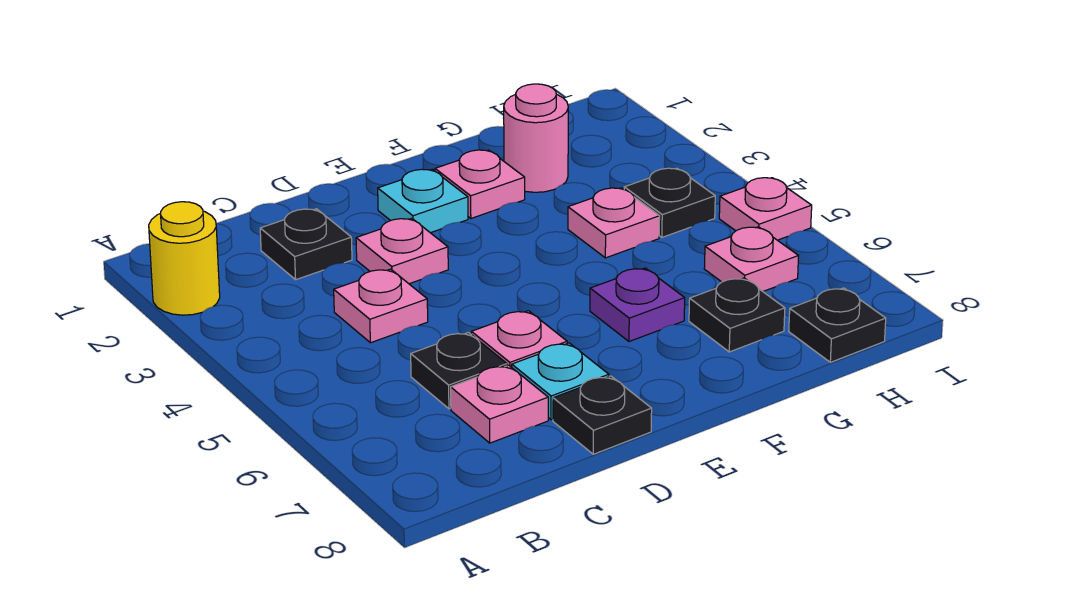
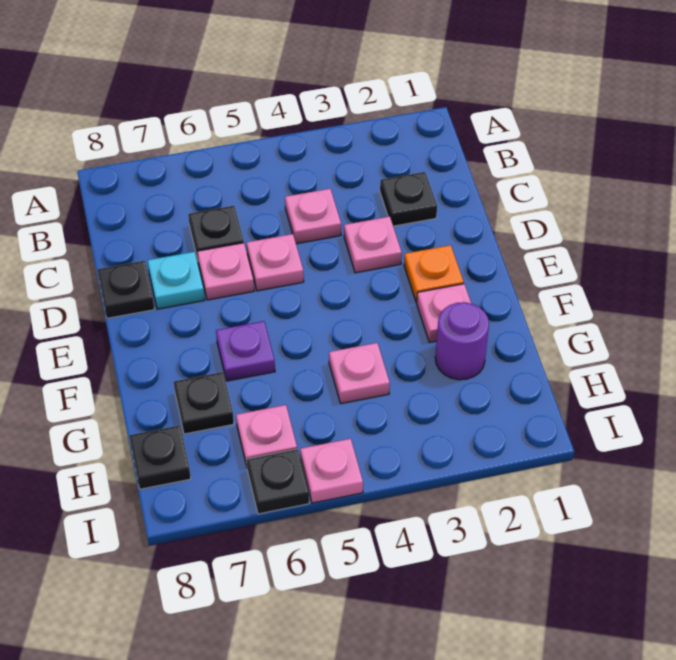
yellow 1x1 round brick [149,202,220,315] -> none
pink 1x1 plate [451,365,548,443] -> pink 1x1 plate moved to [247,234,304,291]
cyan 1x1 plate [378,169,468,233] -> orange 1x1 plate [404,245,464,303]
pink 1x1 round brick [504,84,568,192] -> purple 1x1 round brick [435,302,489,380]
black 1x1 plate [624,168,715,237] -> black 1x1 plate moved to [247,449,309,514]

